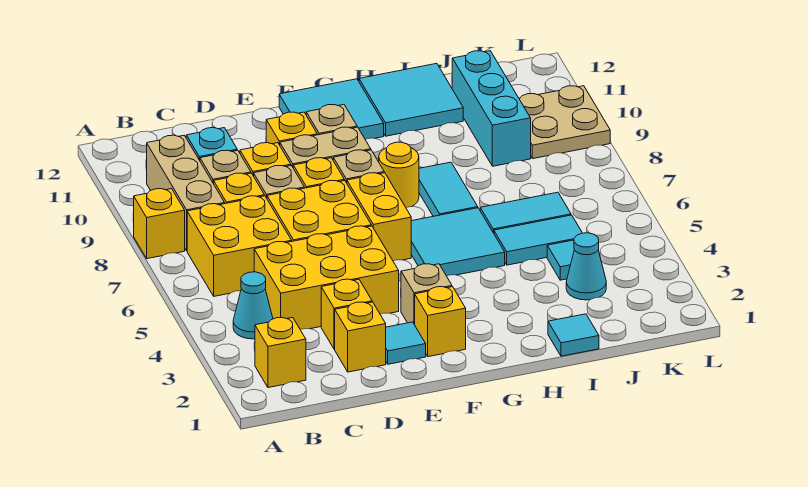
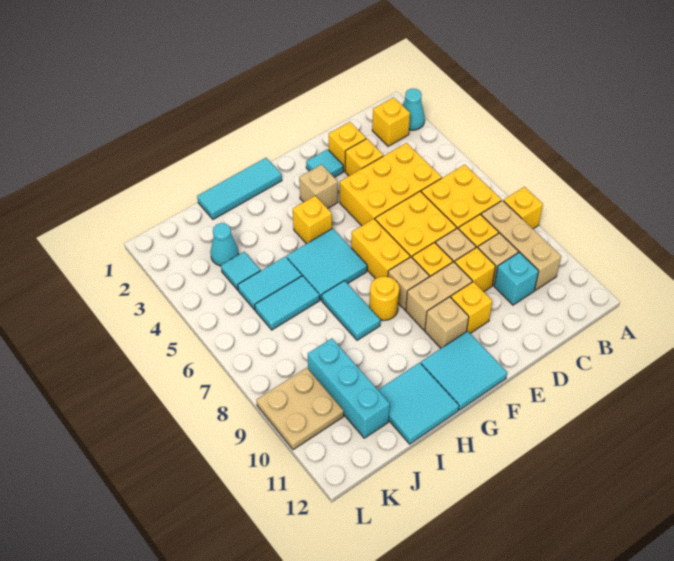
cyan 1x1 cone [233,272,273,339] -> cyan 1x1 cone moved to [403,89,425,130]
yellow 1x1 brick [415,287,466,357] -> yellow 1x1 brick moved to [293,196,332,244]
cyan 1x1 tile [548,314,599,356] -> cyan 1x3 tile [197,158,282,219]

